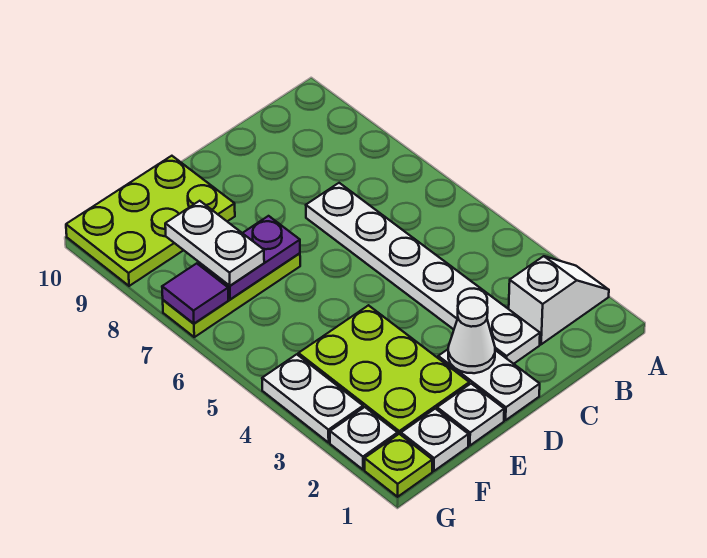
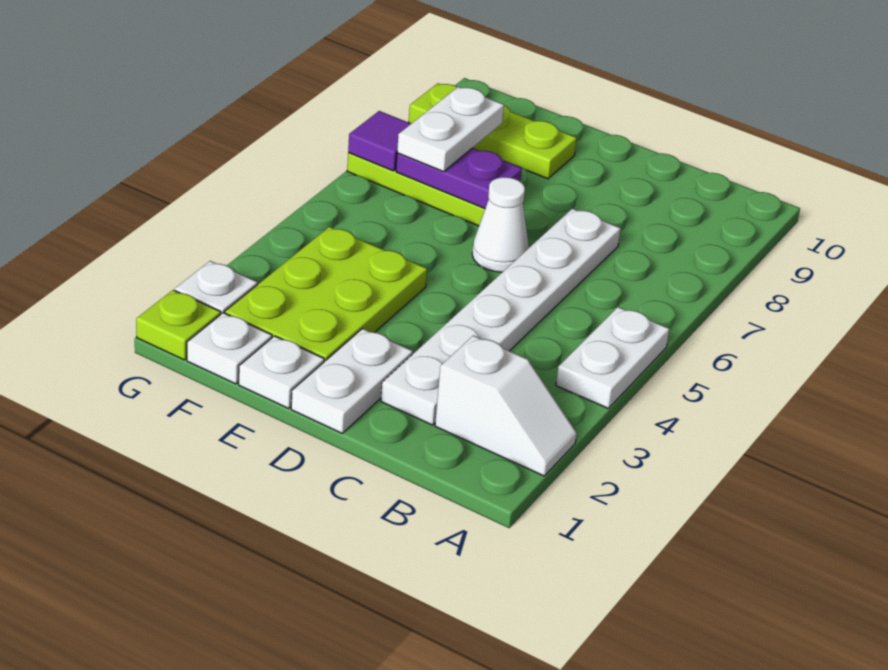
white 1x1 cone [448,298,495,373] -> white 1x1 cone moved to [472,177,529,272]
lime 2x3 plate [66,156,235,286] -> lime 1x3 plate [409,83,577,179]
white 1x2 plate [262,354,363,443] -> white 1x2 plate moved to [556,307,669,408]

